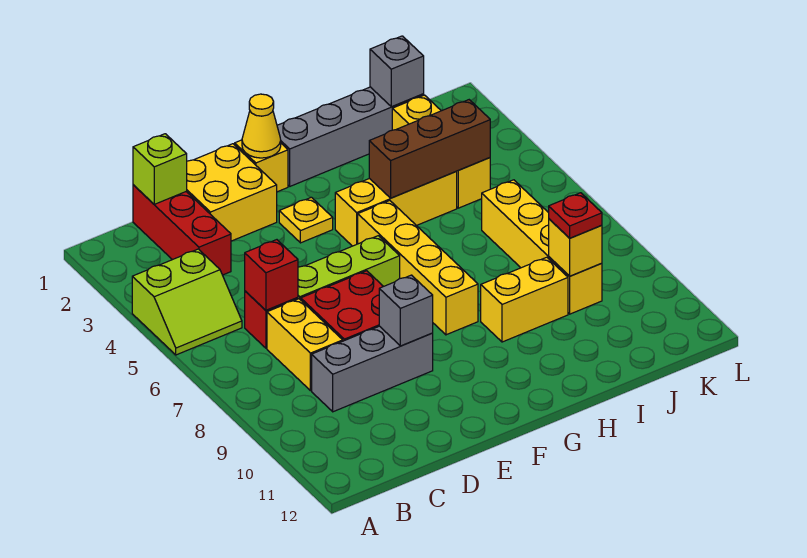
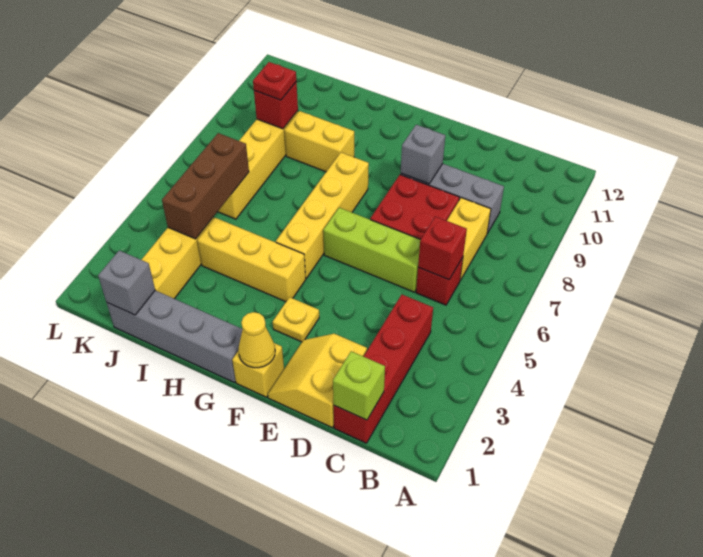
lime 2x2 slope [132,249,242,355] -> none
red 1x3 brick [133,185,231,275] -> red 1x4 brick [334,295,433,443]
yellow 2x2 brick [186,144,277,241] -> yellow 2x2 slope [268,334,367,428]
brown 1x3 brick [369,100,490,198] -> brown 1x3 brick turned to [162,133,249,239]
yellow 1x1 brick [549,219,602,276] -> red 1x1 brick [254,82,298,129]

